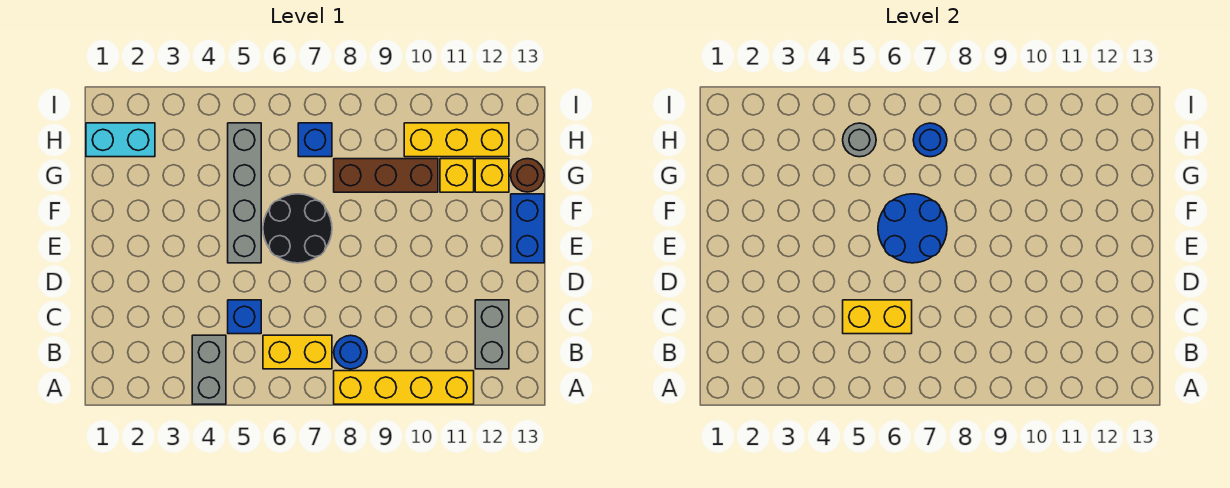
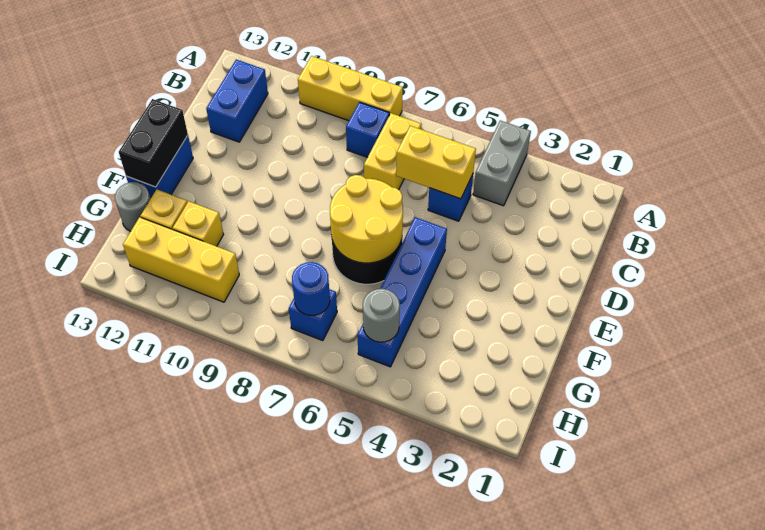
yellow 1x4 brick [334,371,474,404] -> yellow 1x3 brick [298,56,403,121]
yellow 1x2 brick [263,335,332,369] -> yellow 1x2 brick turned to [364,113,421,190]
blue 1x1 round brick [334,335,367,369] -> blue 1x1 brick [346,102,389,157]
grey 1x2 brick [475,300,509,369] -> blue 1x2 brick [206,59,268,142]
grey 1x4 brick [228,123,261,263] -> blue 1x4 brick [357,217,447,367]
blue 2x2 round brick [878,194,947,263] -> yellow 2x2 round brick [330,175,403,263]
none -> black 1x2 brick [119,99,188,187]
brown 1x3 brick [334,159,438,192] -> none
brown 1x1 round brick [511,159,544,192] -> grey 1x1 round brick [115,182,150,231]
cyan 1x2 brick [86,123,155,157] -> none

